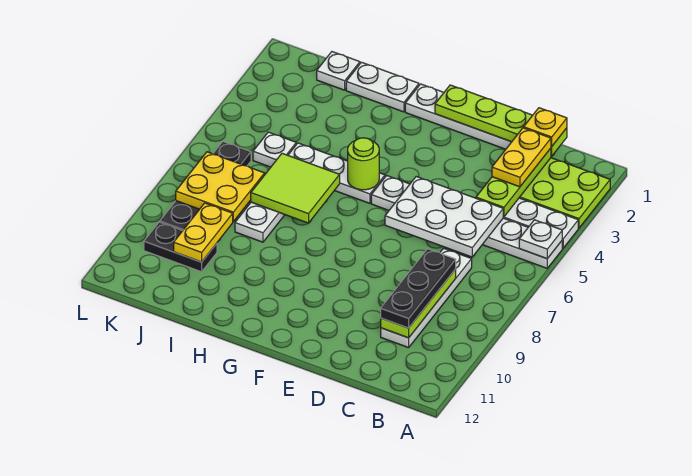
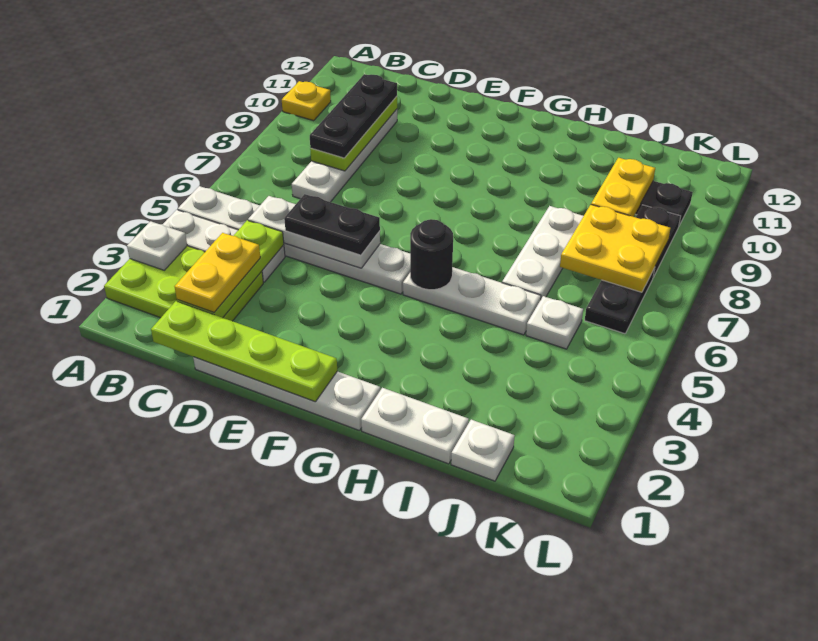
white 1x1 plate [519,220,562,259] -> white 1x1 plate moved to [127,221,187,270]
yellow 1x1 plate [524,108,567,147] -> yellow 1x1 plate moved to [282,81,331,121]
white 2x3 plate [385,177,503,257] -> white 1x3 plate [248,196,380,268]
none -> black 1x2 plate [284,194,380,255]
lime 1x1 round brick [348,138,379,190] -> black 1x1 round brick [410,219,453,290]
lime 2x2 tile [250,153,340,223] -> none

